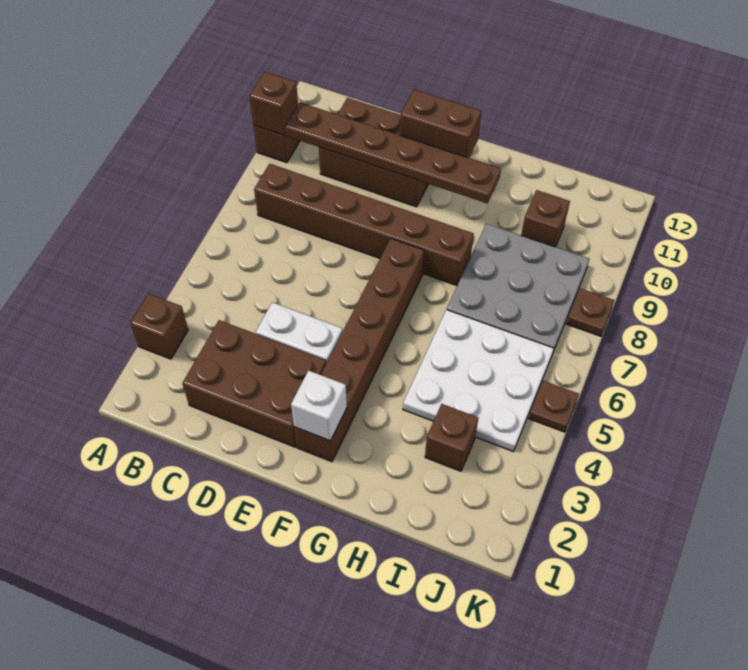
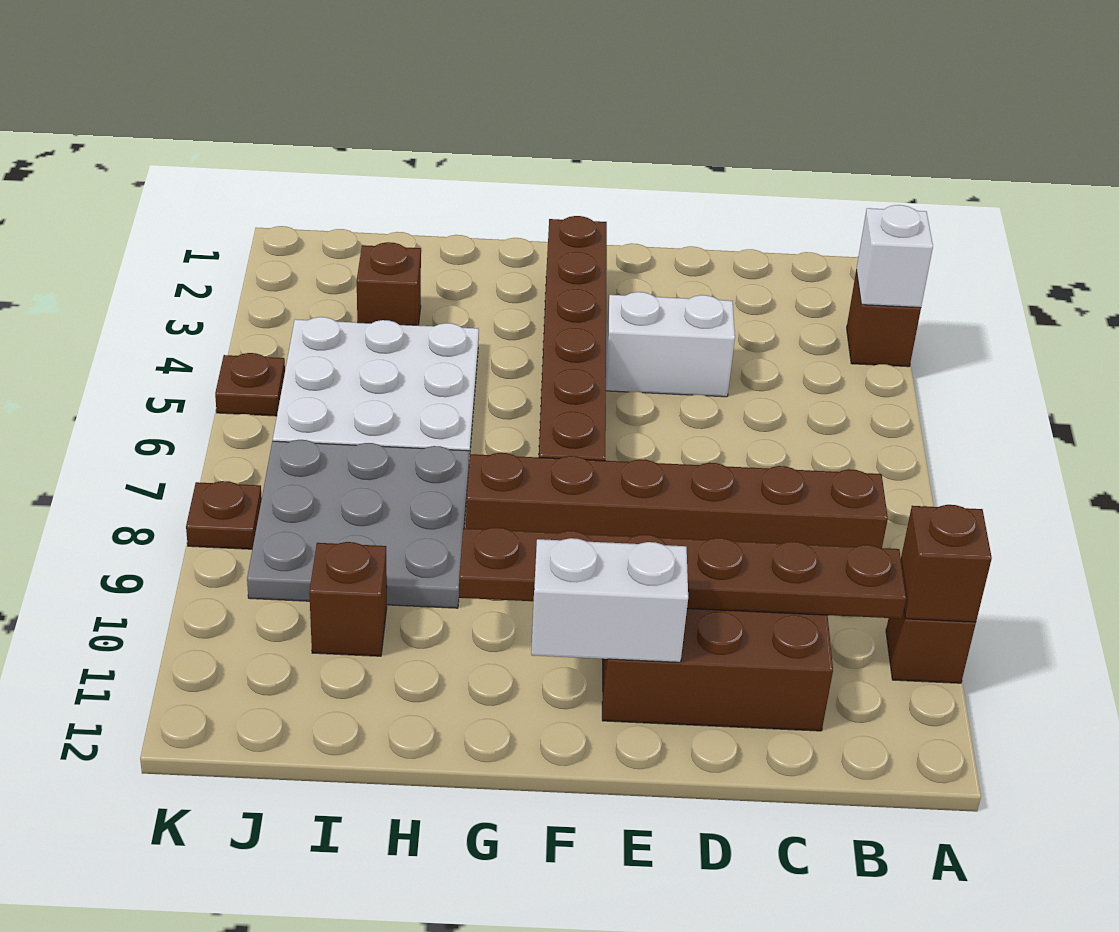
brown 2x3 brick [182,320,326,447] -> none
brown 1x2 brick [400,90,481,158] -> white 1x2 brick [531,538,688,662]
white 1x1 brick [291,371,347,441] -> white 1x1 brick moved to [856,205,933,307]

